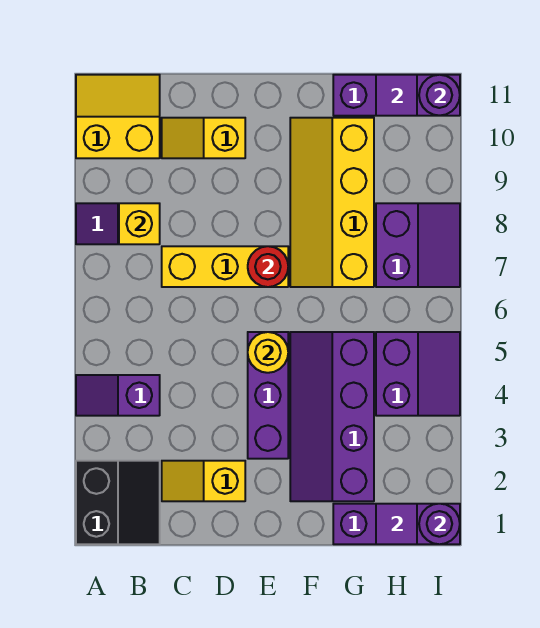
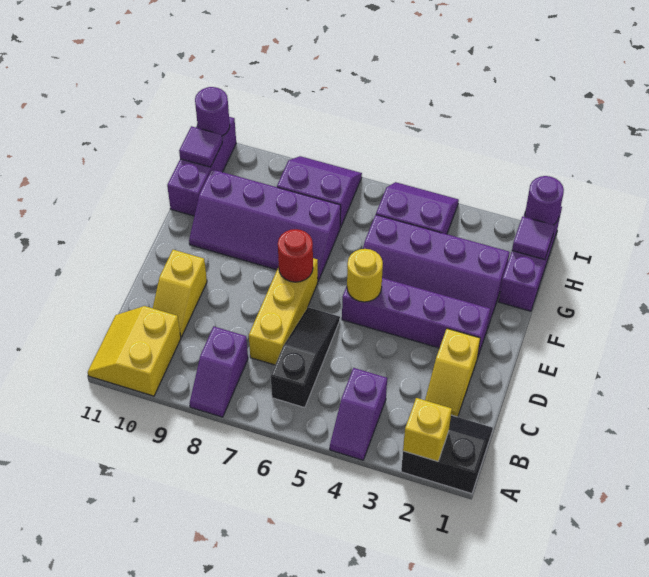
none -> black 1x3 slope [271,307,340,408]
yellow 1x1 brick [119,203,160,244] -> yellow 1x1 brick moved to [403,398,452,461]
purple 1x3 brick [248,332,288,459] -> purple 1x4 brick [342,278,490,358]
yellow 2x4 slope [290,118,374,287] -> purple 2x4 slope [189,169,341,281]

